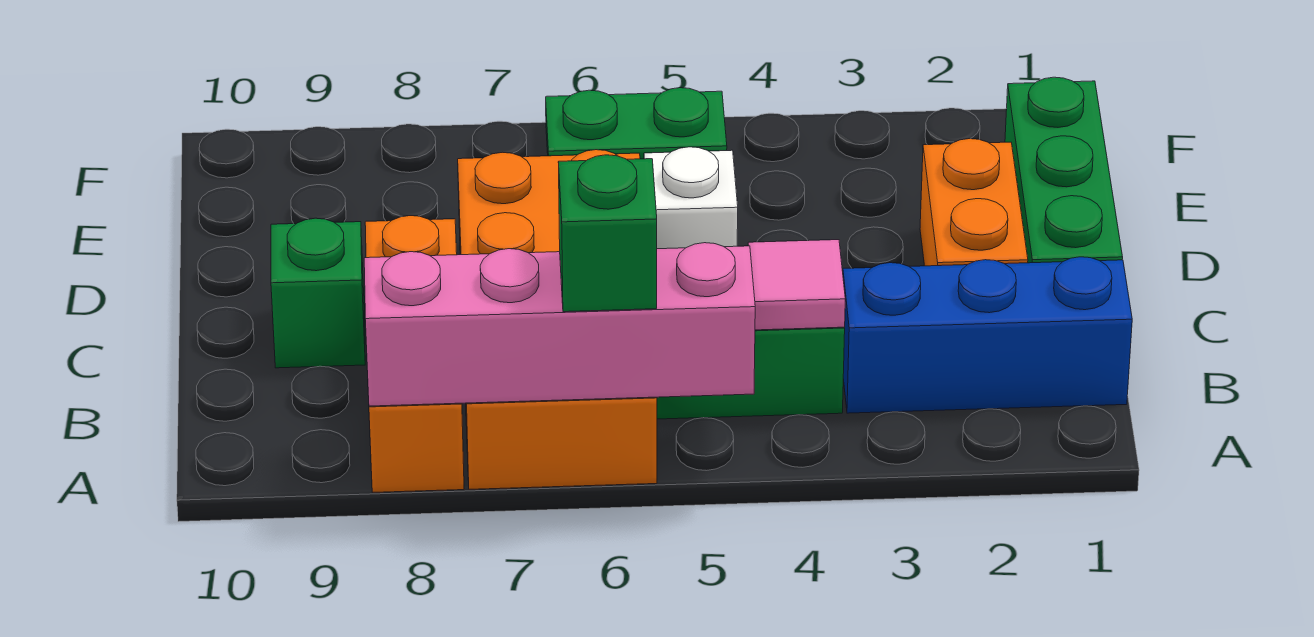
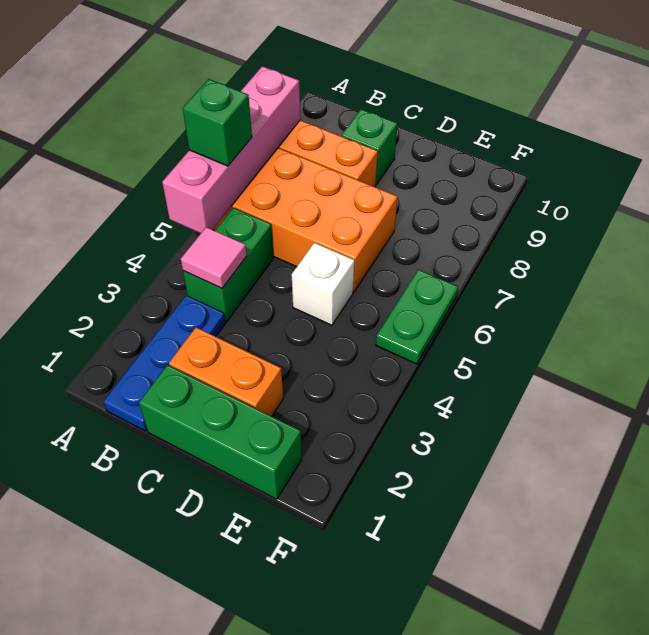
blue 1x3 brick [843,257,1132,413] -> blue 1x3 plate [103,295,226,431]

